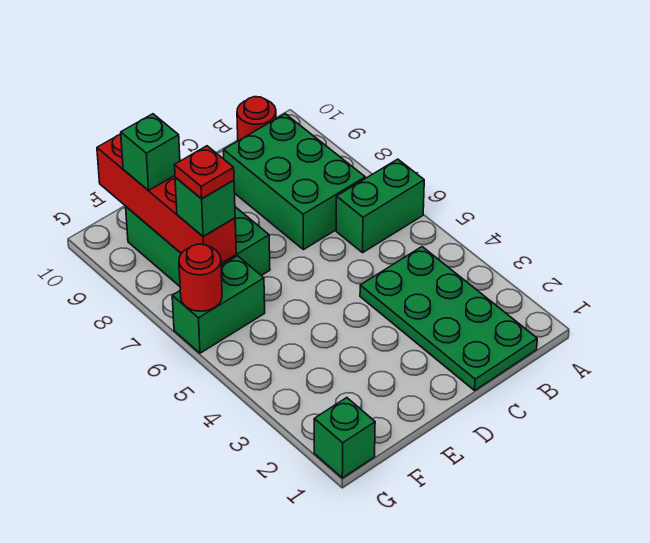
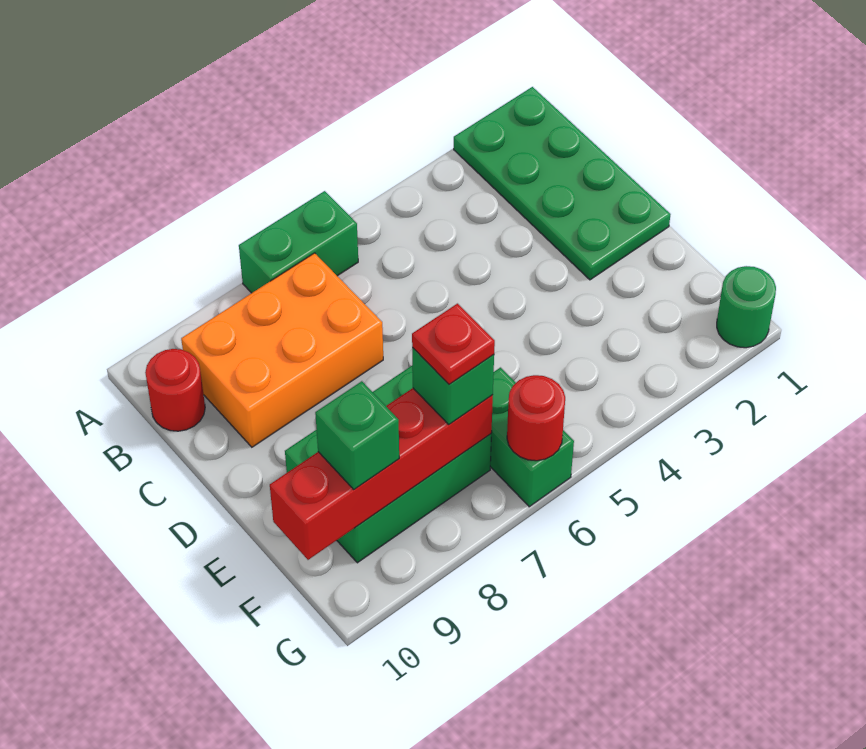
green 1x2 brick [336,159,424,253] -> green 1x2 brick turned to [239,191,358,293]
green 2x4 plate [360,247,537,390] -> green 2x4 plate turned to [454,87,671,280]
green 2x3 brick [224,114,365,250] -> orange 2x3 brick [181,253,383,447]
green 1x1 brick [314,398,375,478] -> green 1x1 round brick [717,266,776,348]

